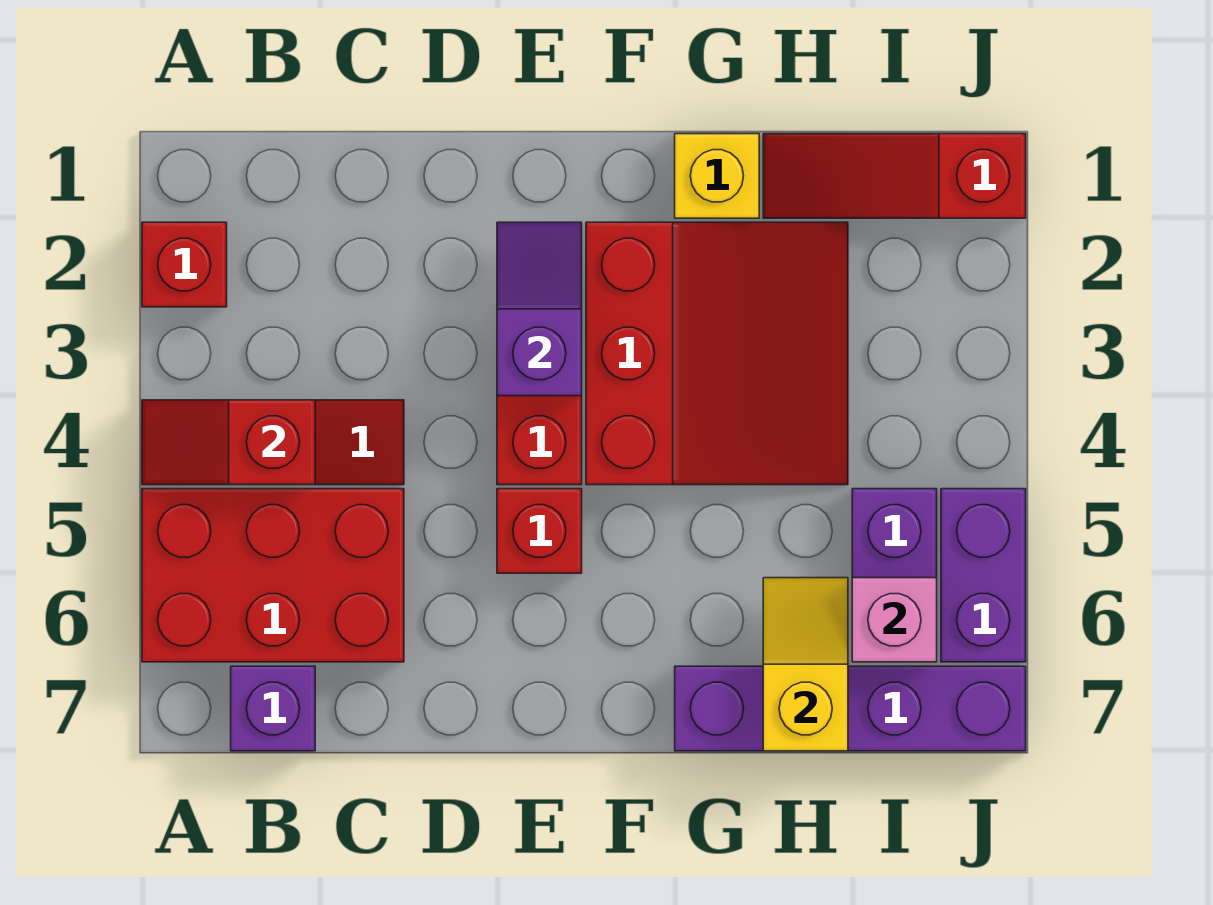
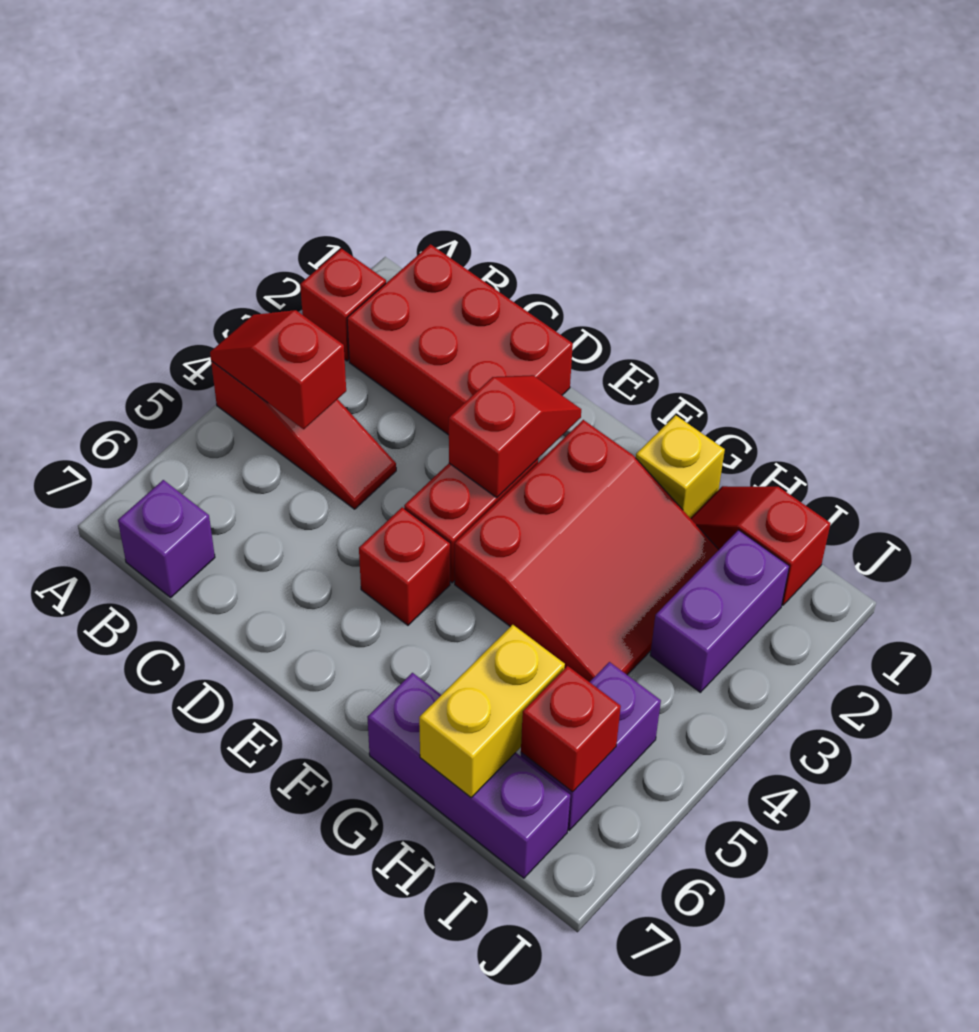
red 2x3 brick [142,489,404,662] -> red 2x3 brick moved to [347,244,573,435]
purple 1x2 slope [497,222,582,396] -> red 1x2 slope [449,375,581,498]
purple 1x4 brick [675,666,1026,751] -> purple 1x3 brick [368,673,570,878]
red 1x3 slope [763,134,1026,218] -> red 1x2 slope [690,486,830,605]
yellow 1x2 slope [763,578,848,751] -> yellow 1x2 brick [419,625,565,797]
pink 1x1 brick [852,578,937,662] -> red 1x1 brick [521,666,621,792]
purple 1x2 brick [941,489,1026,662] -> purple 1x2 brick moved to [650,530,789,692]

